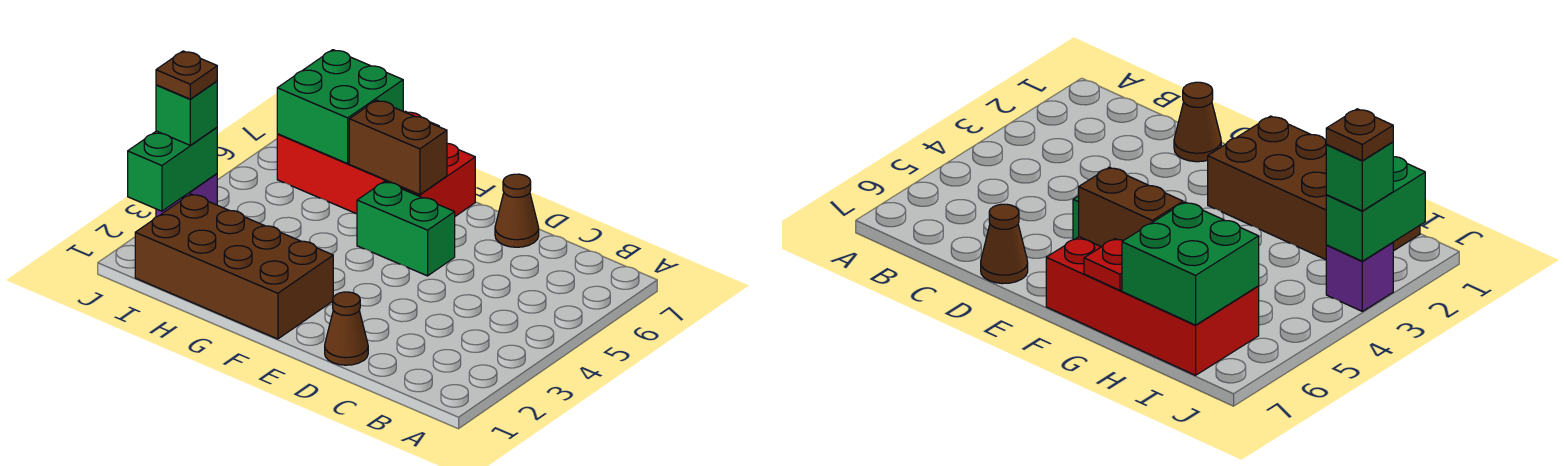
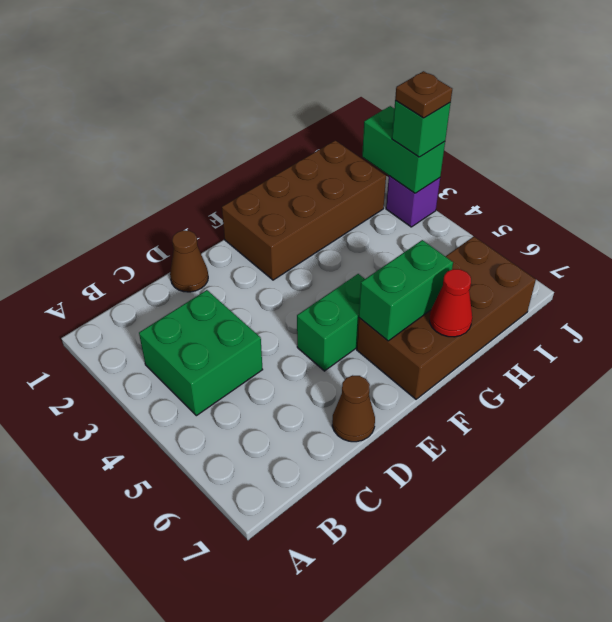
red 2x4 brick [277,134,475,216] -> brown 2x4 brick [357,236,536,399]
brown 1x2 brick [349,100,447,195] -> green 1x2 brick [359,240,453,341]
red 1x1 plate [1084,239,1124,290] -> red 1x1 cone [430,269,472,337]
green 2x2 brick [277,50,403,164] -> green 2x2 brick moved to [139,290,263,416]

